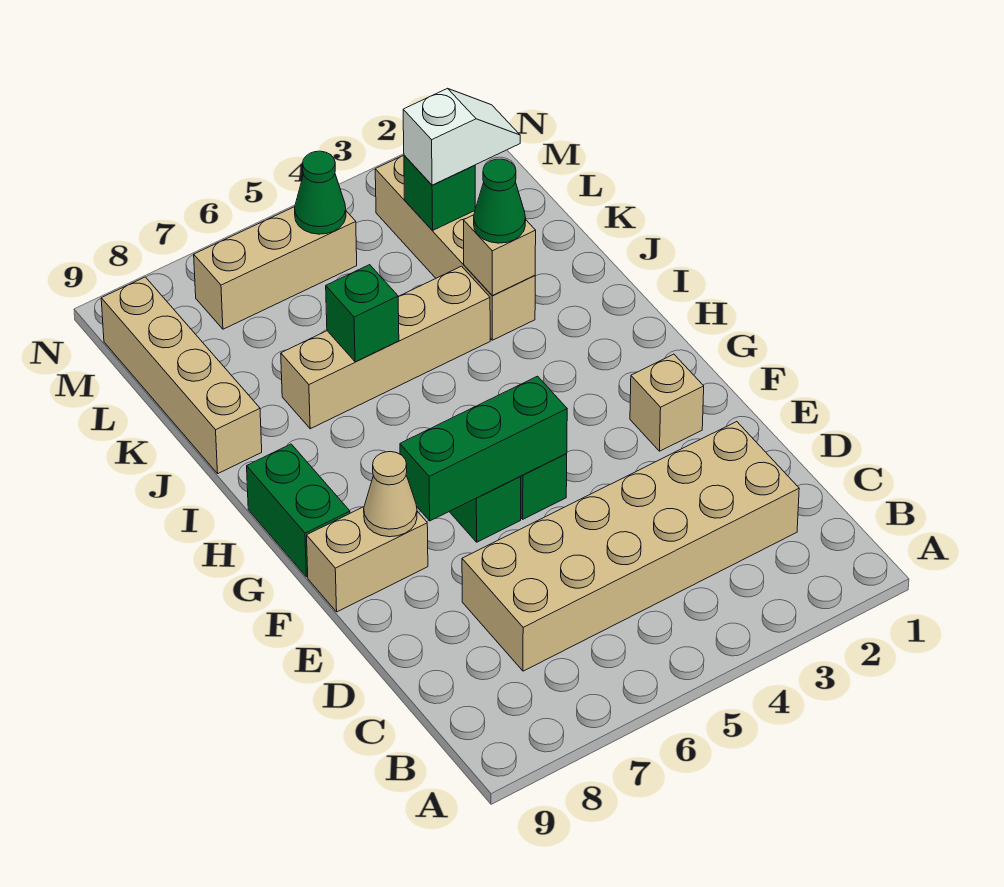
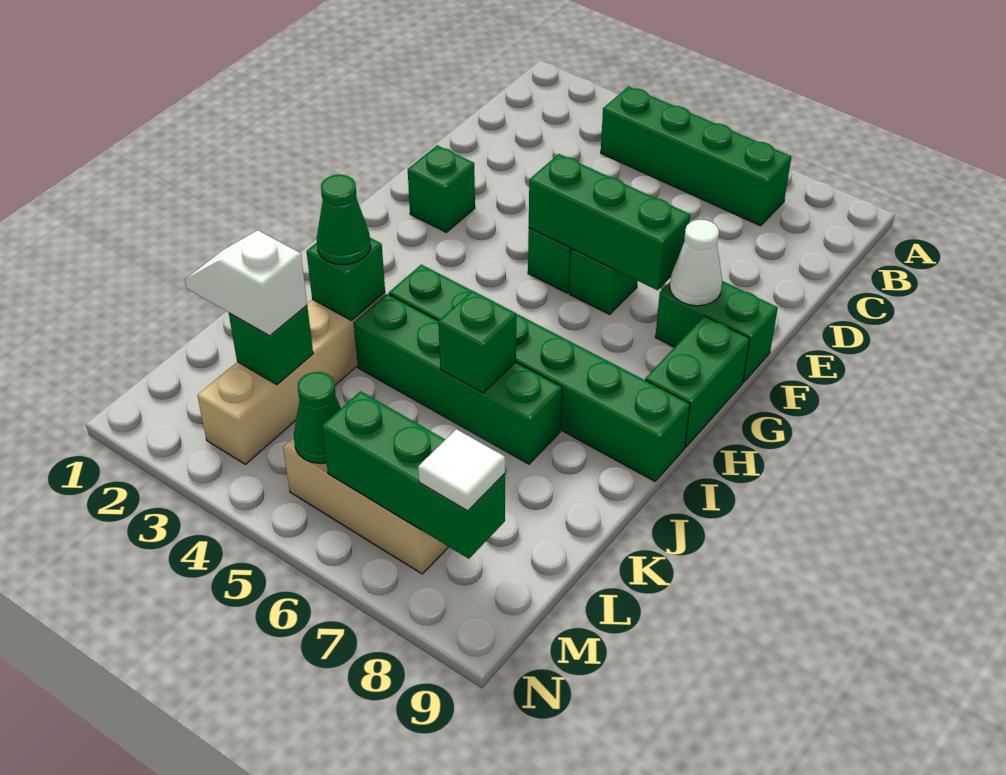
none -> green 1x4 brick [601,86,791,226]
tan 2x6 brick [462,422,799,671] -> none
tan 1x1 brick [630,354,704,451] -> green 1x1 brick [408,145,475,232]
tan 1x2 brick [307,507,428,612] -> green 1x2 brick [655,281,778,382]
tan 1x1 cone [364,452,417,537] -> white 1x1 cone [670,220,722,306]
none -> green 1x6 brick [389,265,690,481]
tan 1x1 brick [464,215,536,296] -> green 1x1 brick [307,238,385,321]
tan 1x4 brick [281,266,490,429] -> green 1x4 brick [354,294,562,464]
tan 1x4 brick [101,277,262,473] -> none
none -> green 1x3 brick [322,391,505,559]
none -> white 1x1 tile [418,429,505,511]

